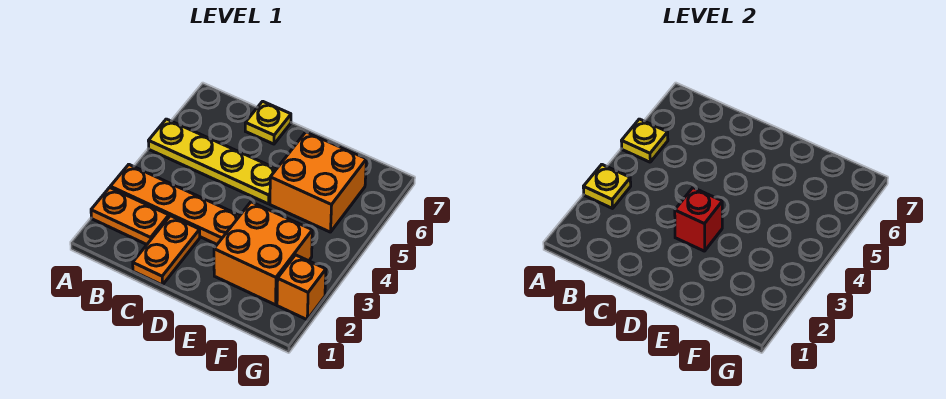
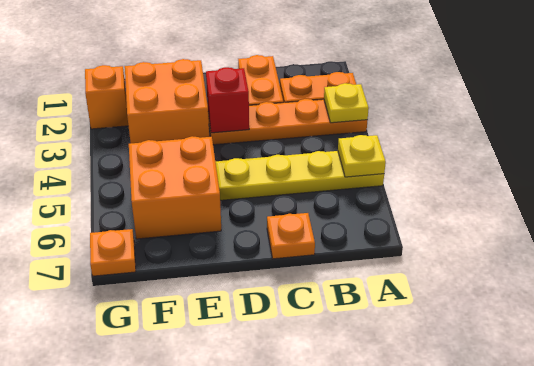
yellow 1x1 plate [245,101,291,144] -> orange 1x1 plate [267,213,315,259]
none -> orange 1x1 plate [90,229,136,276]

